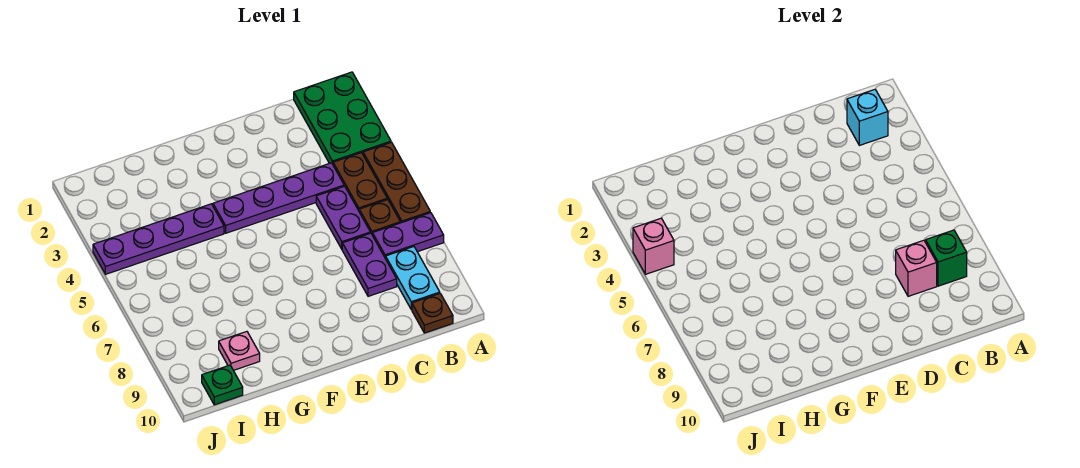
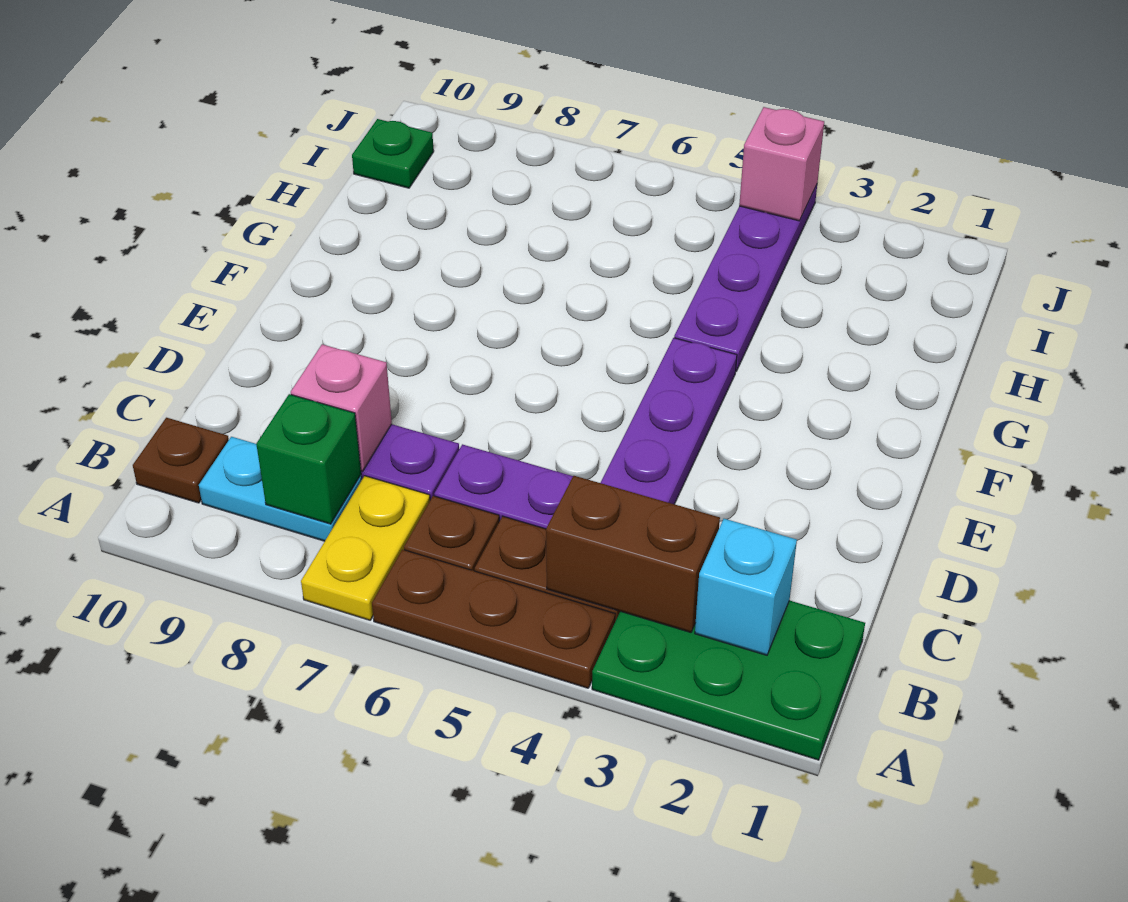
purple 1x2 plate [372,213,444,259] -> yellow 1x2 plate [301,476,430,620]
none -> brown 1x2 brick [546,476,720,632]
pink 1x1 plate [219,332,260,370] -> none

